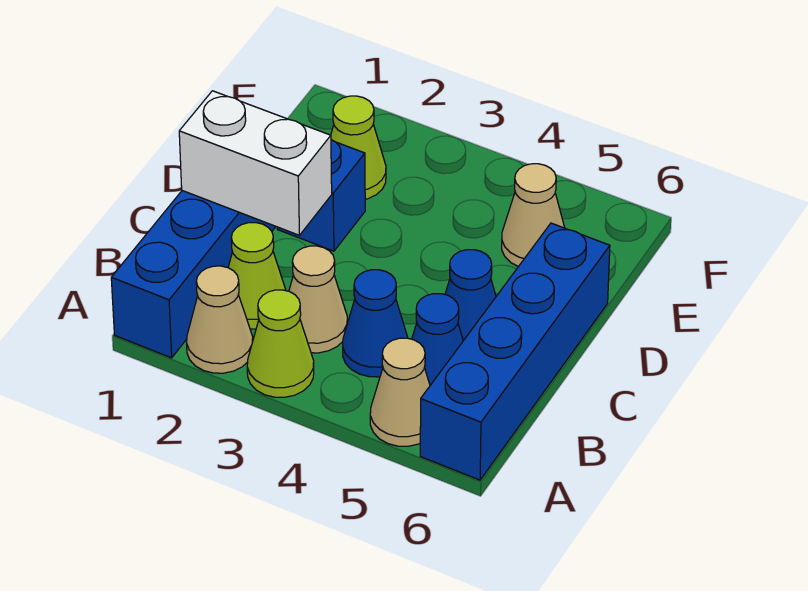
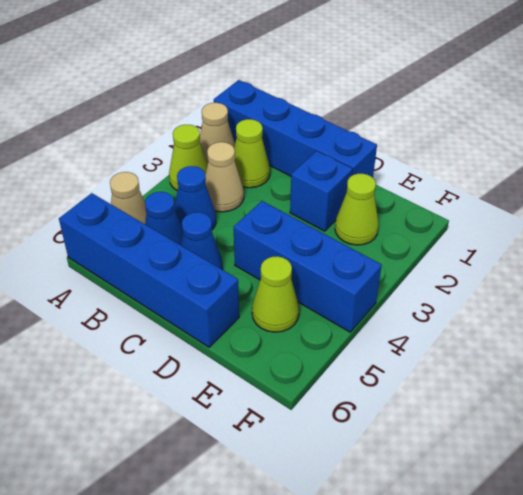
white 1x2 brick [179,91,332,235] -> none
none -> blue 1x3 brick [234,201,382,332]
tan 1x1 cone [502,164,565,267] -> lime 1x1 cone [252,256,299,332]

